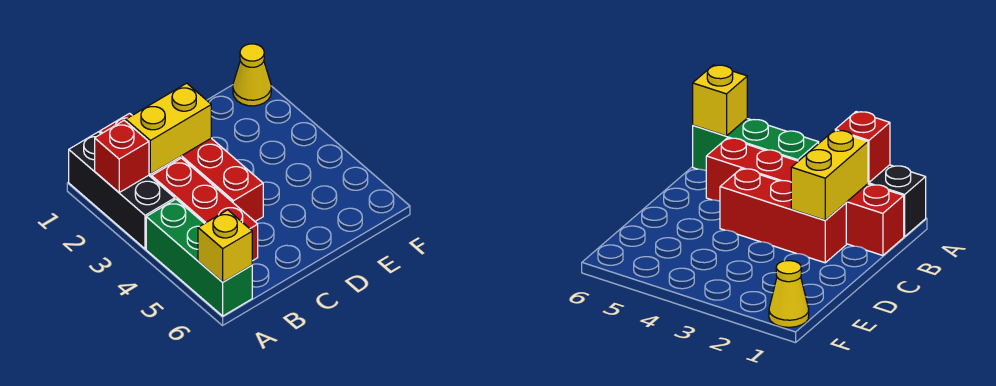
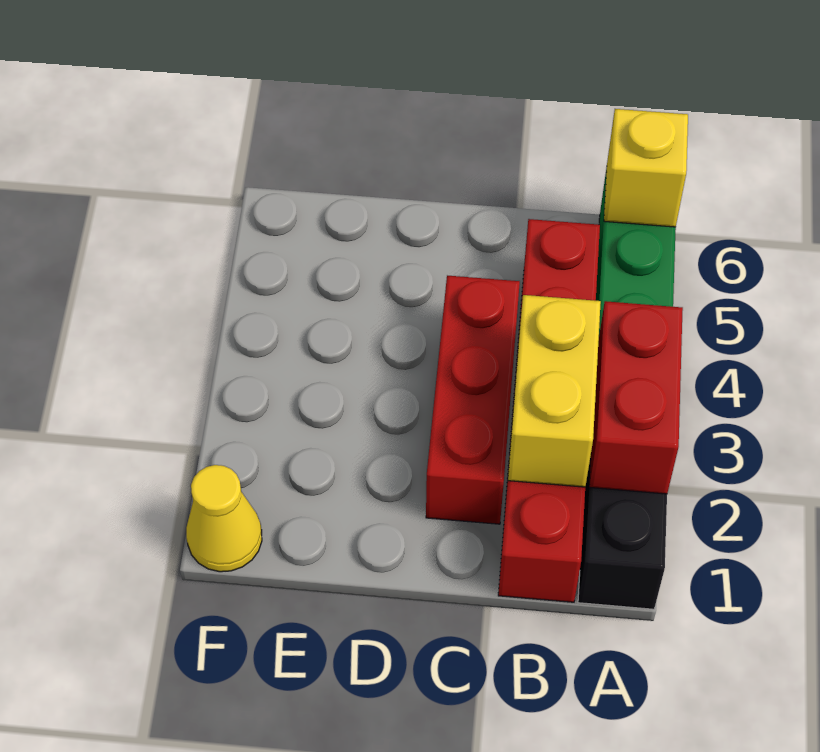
red 1x1 brick [95,120,149,192] -> red 1x2 brick [589,301,683,494]
yellow 1x2 brick [126,83,211,174] -> yellow 1x2 brick turned to [508,295,601,487]

